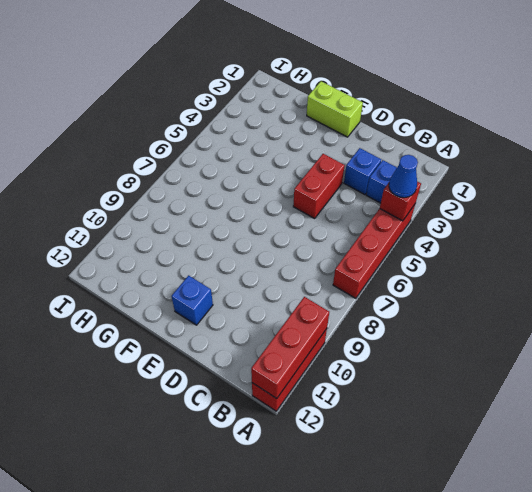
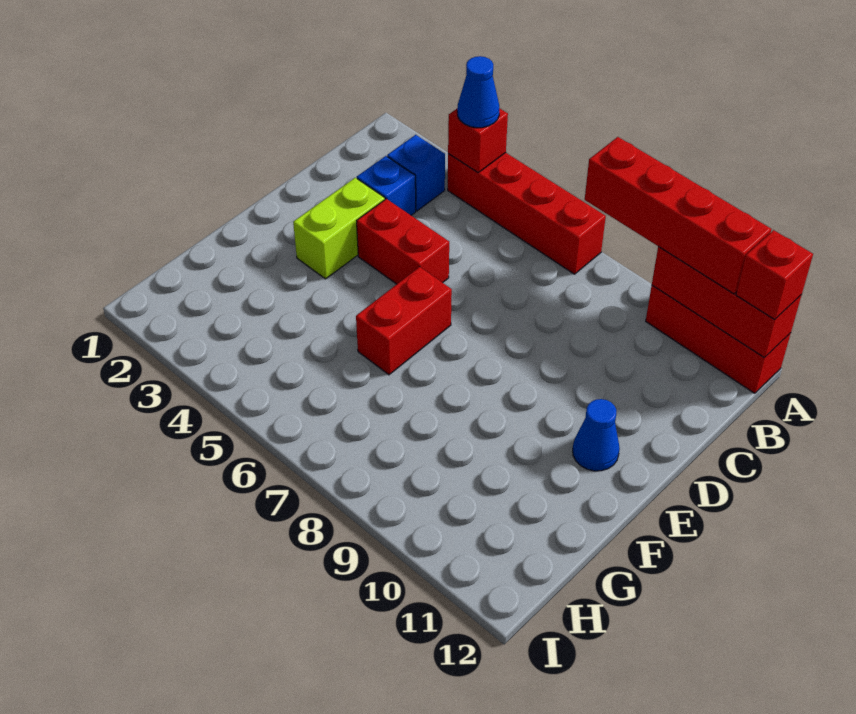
none -> red 1x4 brick [585,137,771,294]
none -> red 1x1 brick [736,230,813,320]
lime 1x2 brick [307,81,363,137] -> lime 1x2 brick moved to [293,178,385,279]
none -> red 1x2 brick [356,267,452,375]
blue 1x1 brick [172,275,213,325] -> blue 1x1 cone [573,399,620,471]

